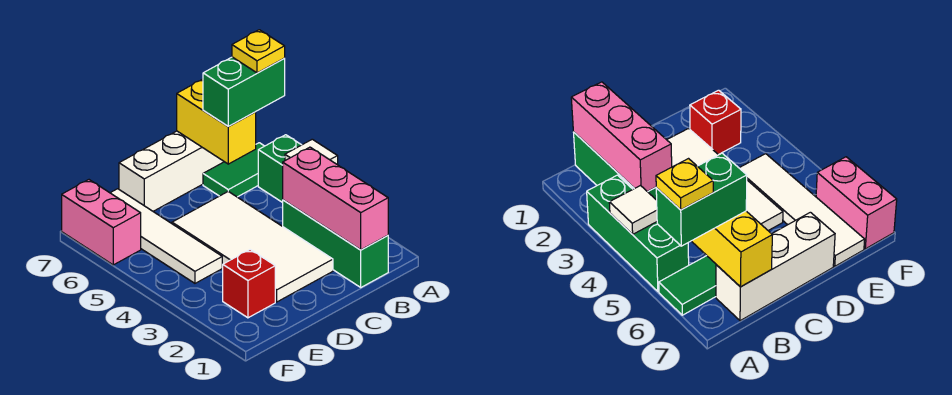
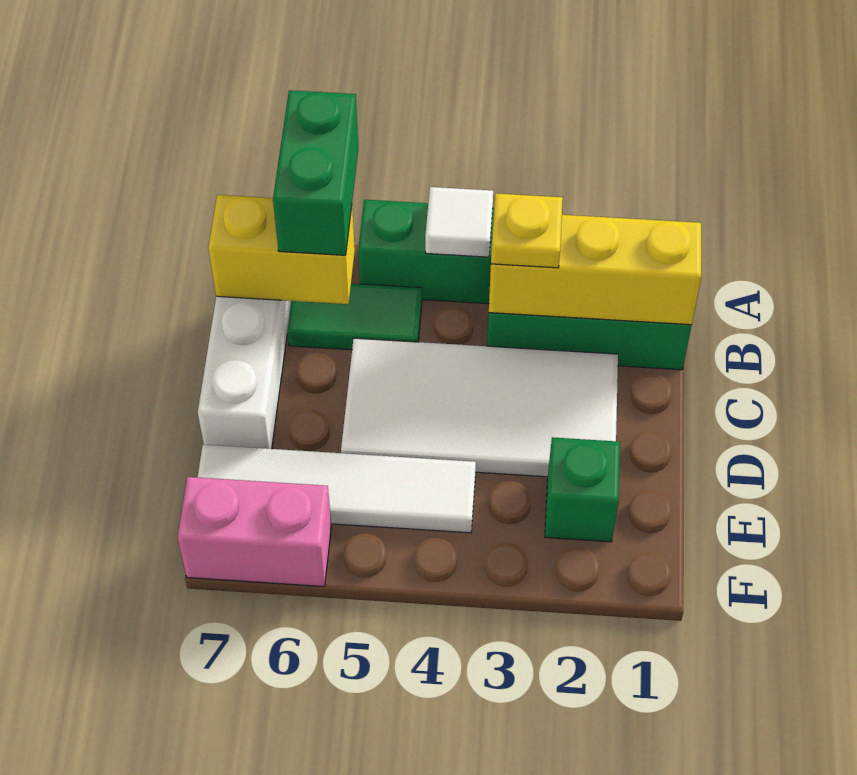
green 1x2 tile [203,143,264,197] -> green 1x2 tile turned to [287,283,422,350]
yellow 1x1 plate [232,30,285,73] -> yellow 1x1 plate moved to [491,193,563,268]
pink 1x3 brick [283,147,388,250] -> yellow 1x3 brick [489,215,701,325]
red 1x1 brick [223,250,275,318] -> green 1x1 brick [545,437,620,542]

